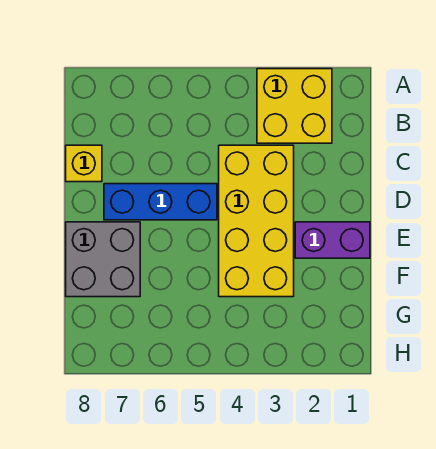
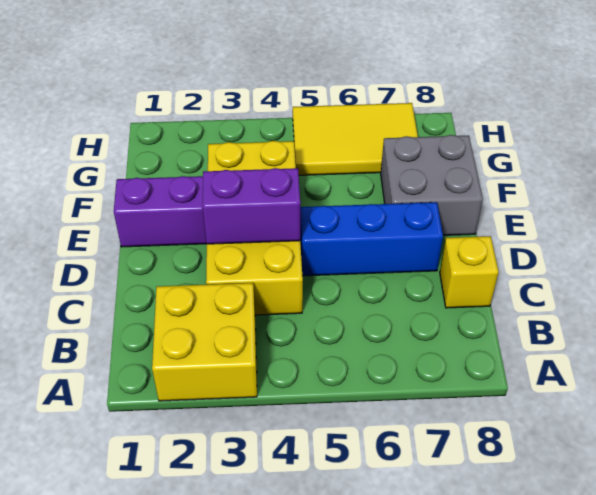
none -> purple 1x2 brick [202,168,300,244]
none -> yellow 2x3 tile [293,103,418,175]

